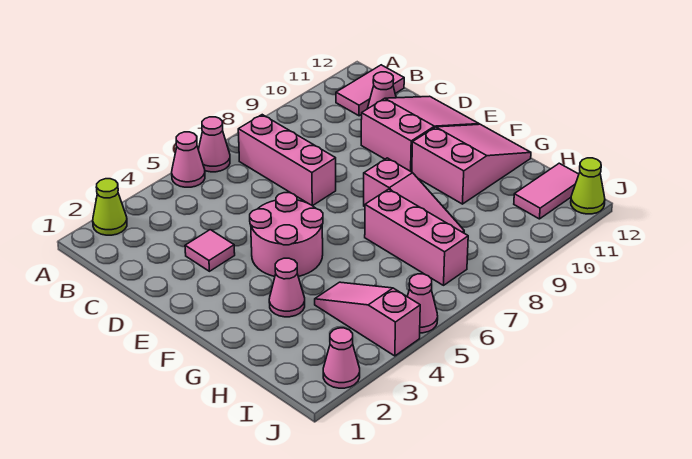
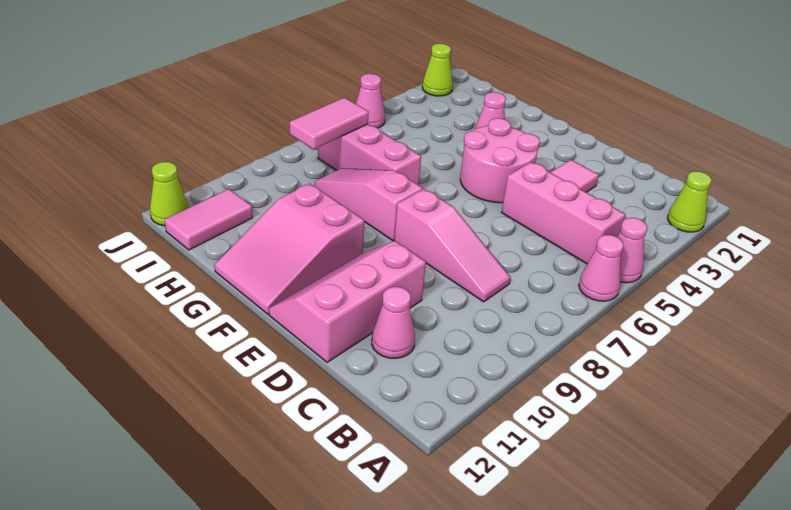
pink 1x3 brick [238,115,336,206] -> pink 1x3 brick moved to [502,162,625,264]
pink 1x2 tile [336,65,404,116] -> pink 1x2 tile moved to [290,98,369,149]
pink 2x3 slope [361,96,479,172] -> pink 2x3 slope turned to [269,241,426,362]
pink 1x3 slope [315,282,420,356] -> pink 1x3 slope moved to [394,189,511,302]
pink 1x1 cone [323,328,360,388] -> lime 1x1 cone [422,44,453,96]

